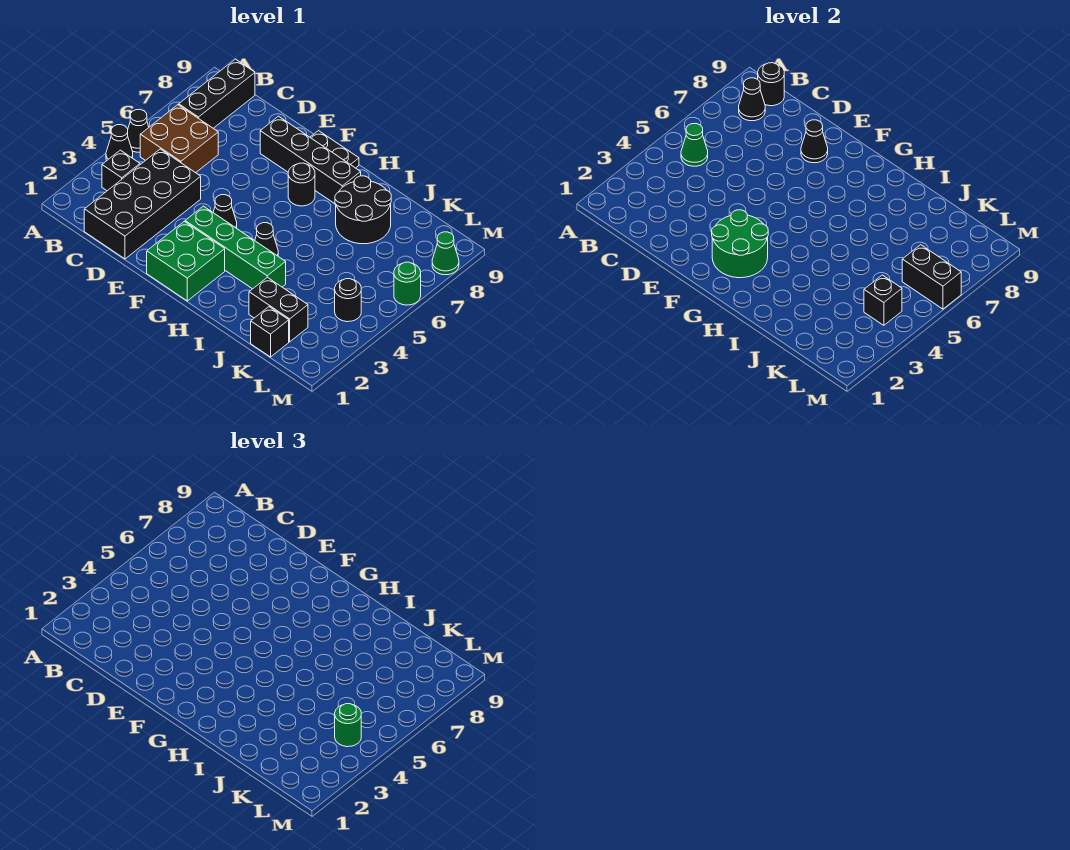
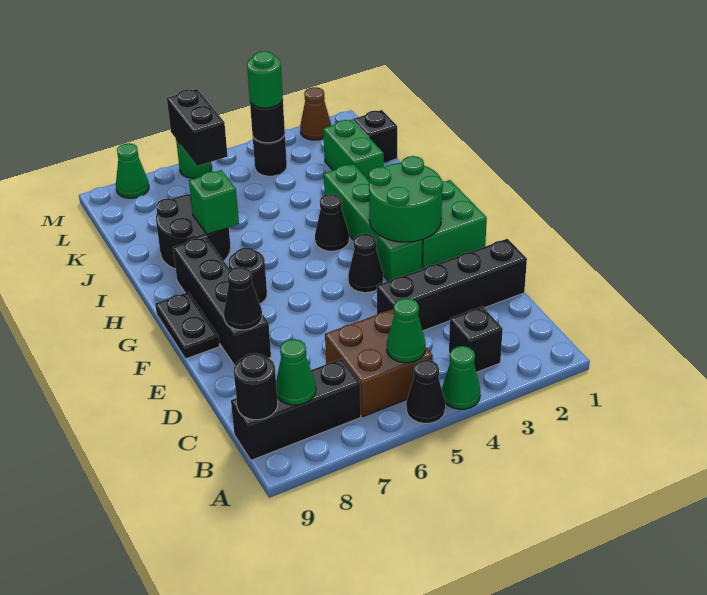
black 1x1 cone [106,125,133,160] -> green 1x1 cone [442,346,480,409]
black 1x1 cone [739,78,765,121] -> green 1x1 cone [276,339,316,405]
black 2x4 brick [84,149,201,259] -> black 1x4 brick [377,239,527,331]
none -> green 1x1 brick [189,170,239,234]
black 1x2 brick [249,277,308,342] -> green 1x2 brick [323,119,384,180]
black 1x1 brick [864,275,902,325] -> black 1x1 round brick [250,100,285,143]
none -> brown 1x1 cone [300,87,331,140]

